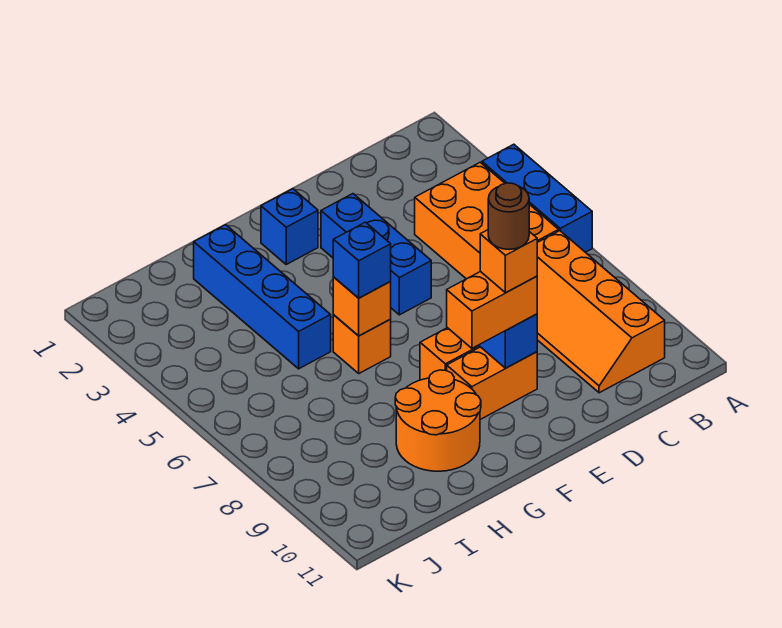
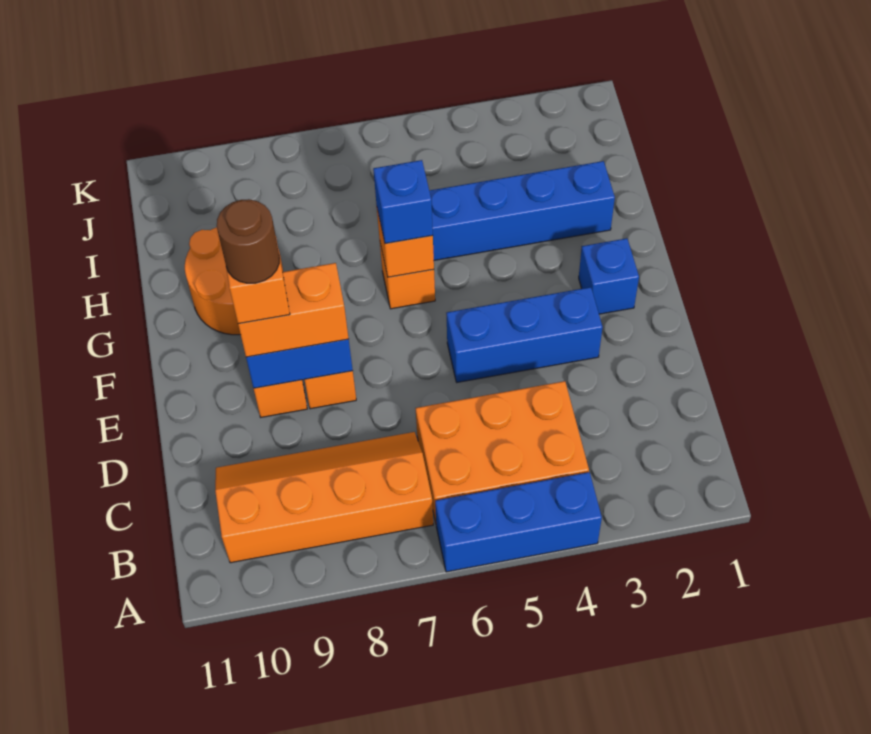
orange 1x2 brick [447,271,537,348] -> orange 1x2 brick turned to [238,263,349,357]

